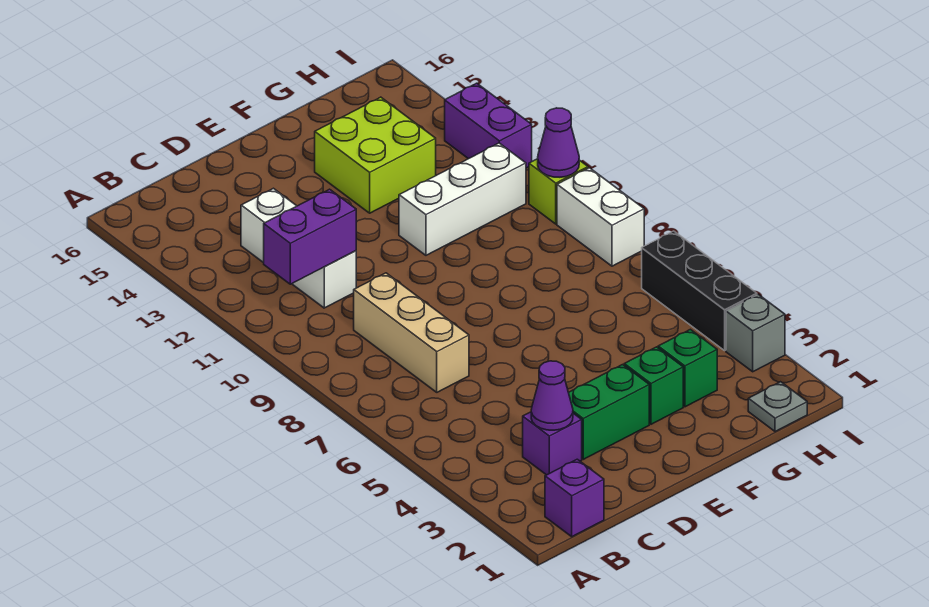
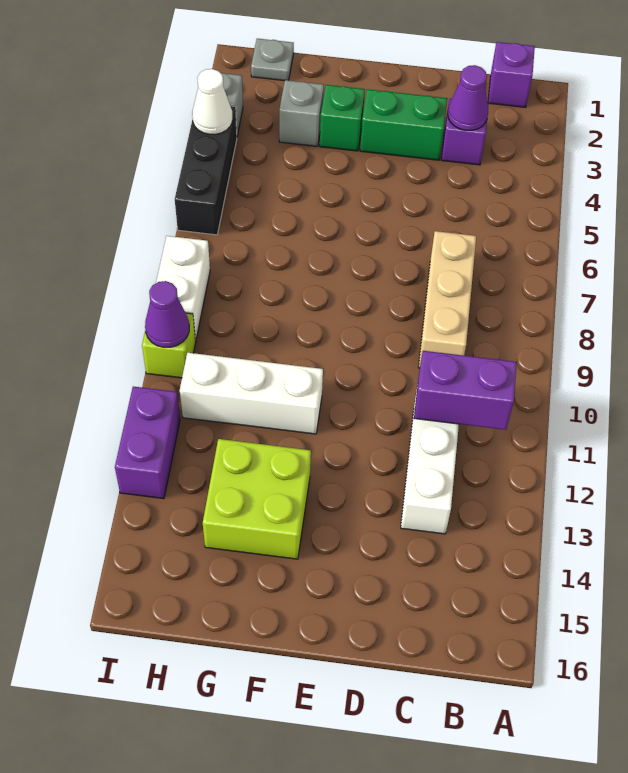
green 1x1 brick [658,329,717,407] -> grey 1x1 brick [279,80,324,146]
none -> white 1x1 cone [192,69,232,134]

